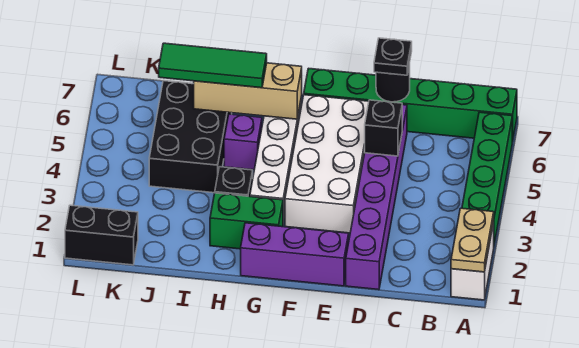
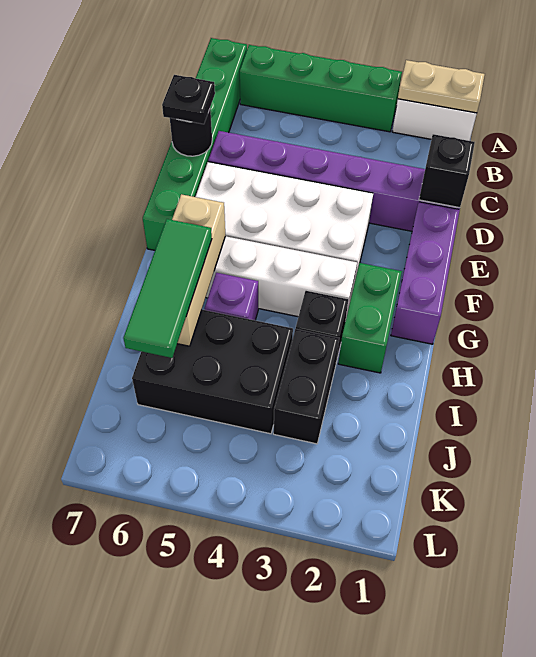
black 1x1 brick [365,100,402,156] -> black 1x1 brick moved to [419,134,475,208]
black 1x2 brick [65,205,138,265] -> black 1x2 brick moved to [273,329,339,444]

